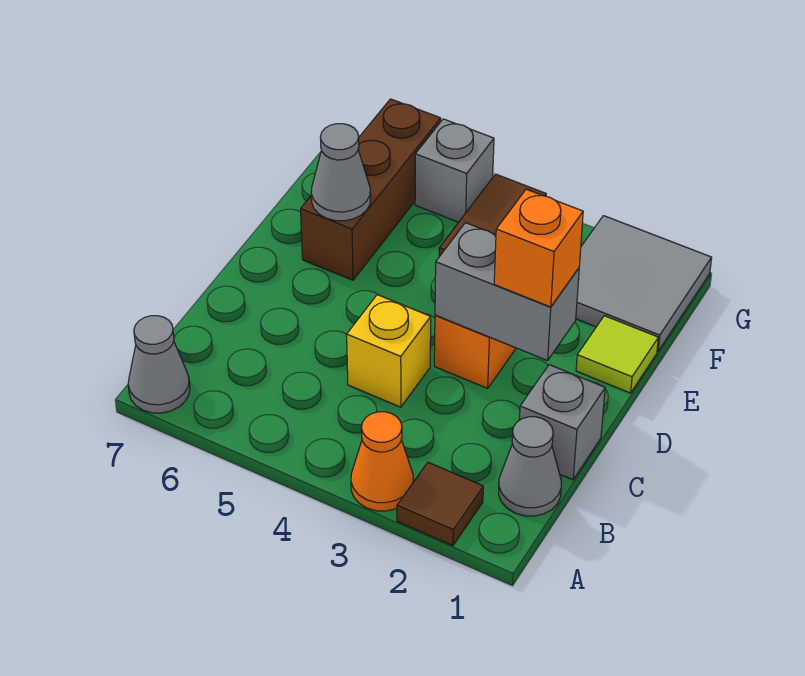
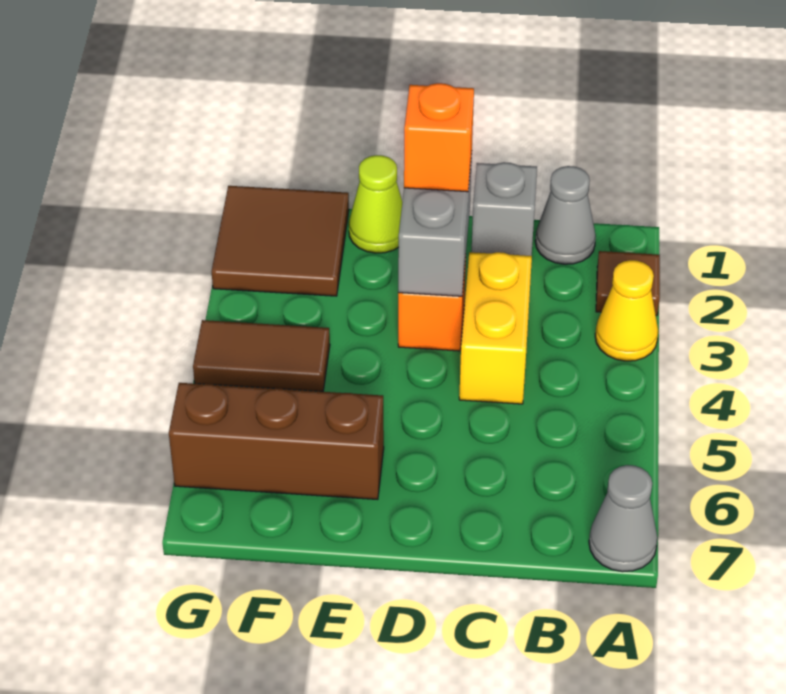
orange 1x1 cone [351,412,413,511] -> yellow 1x1 cone [595,260,658,361]
yellow 1x1 brick [347,295,431,407] -> yellow 1x2 brick [459,252,532,404]
lime 1x1 tile [576,316,658,393] -> lime 1x1 cone [349,155,402,253]
grey 1x1 cone [311,124,370,221] -> none
grey 2x2 tile [576,216,712,351] -> brown 2x2 tile [212,186,349,296]
grey 1x1 brick [415,119,494,222] -> none

